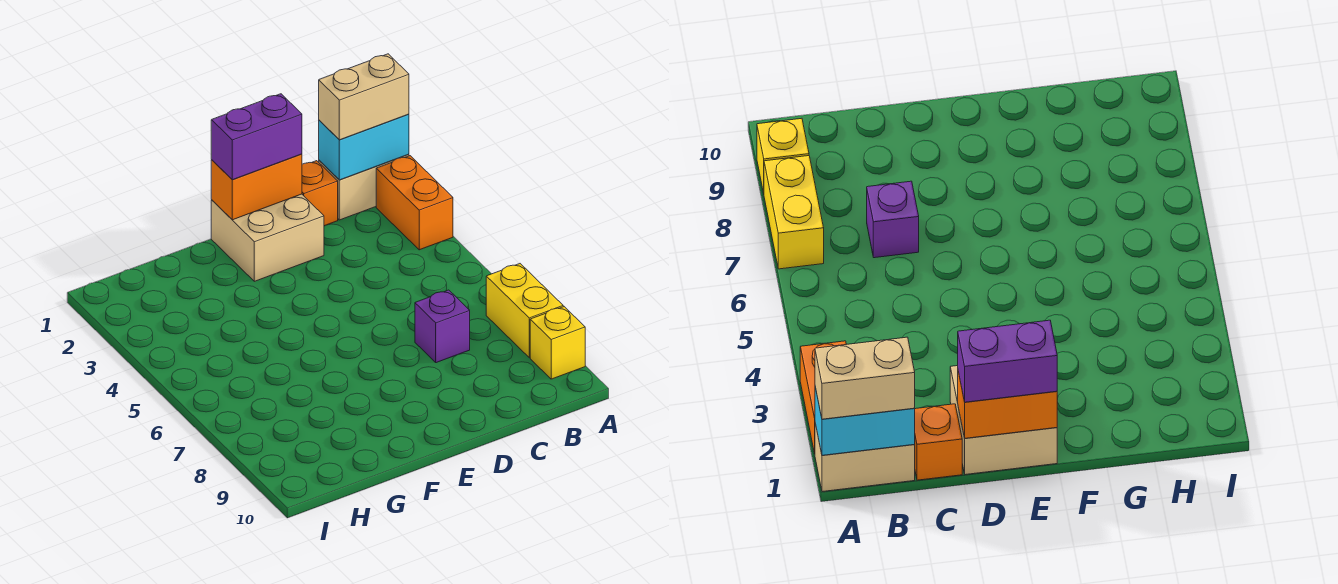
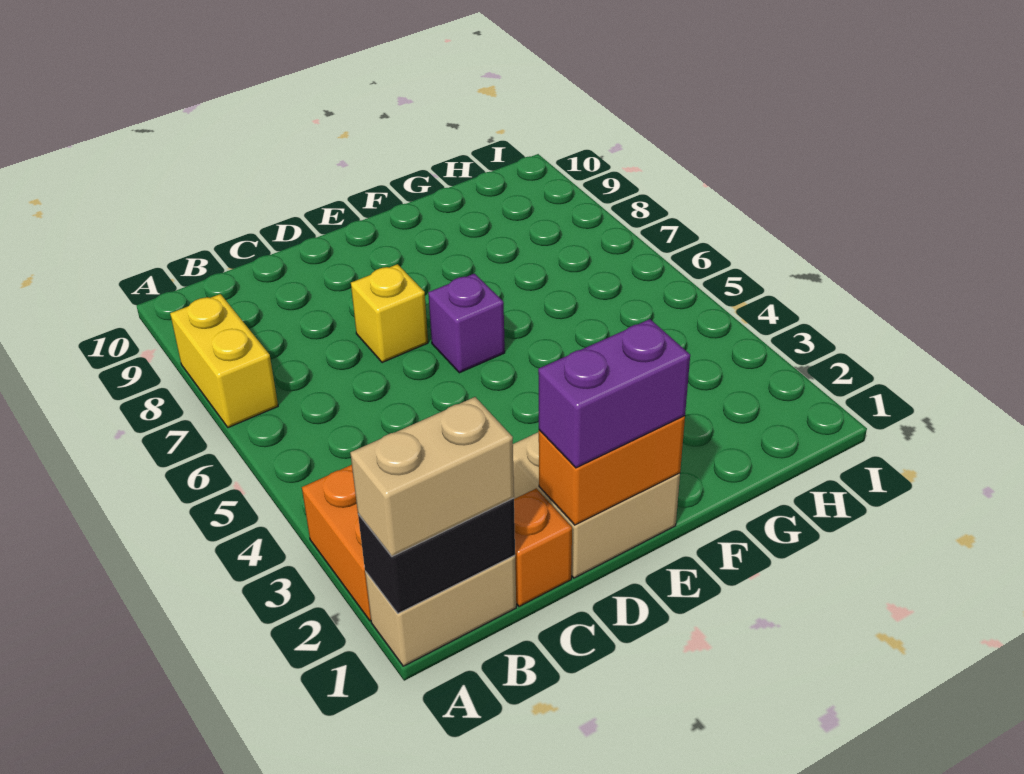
cyan 1x2 brick [319,114,409,180] -> black 1x2 brick [358,498,515,613]
yellow 1x1 brick [530,307,585,379] -> yellow 1x1 brick moved to [351,264,428,363]
purple 1x1 brick [415,290,470,363] -> purple 1x1 brick moved to [428,274,505,373]

